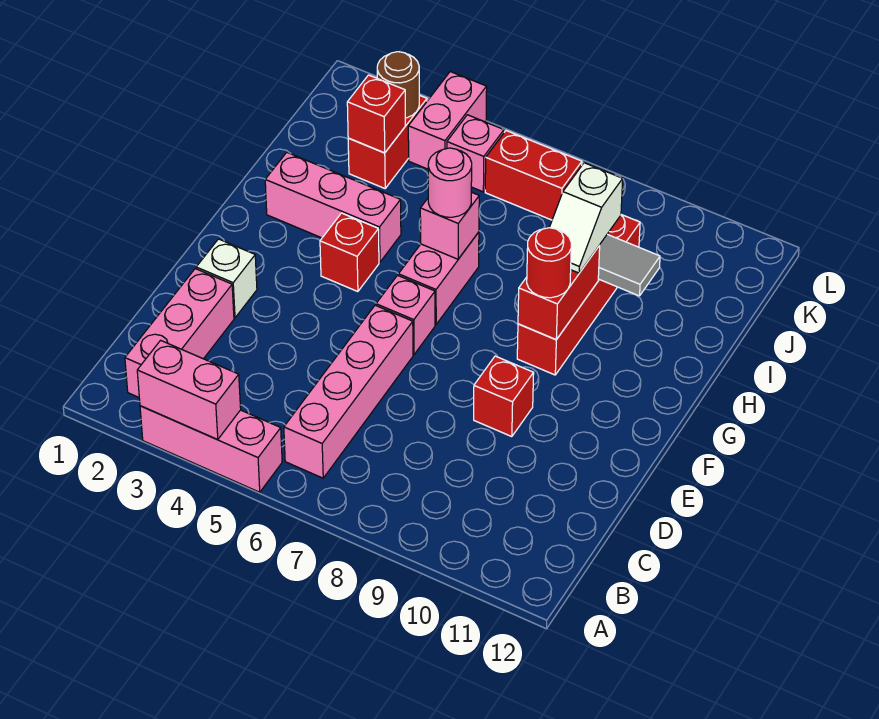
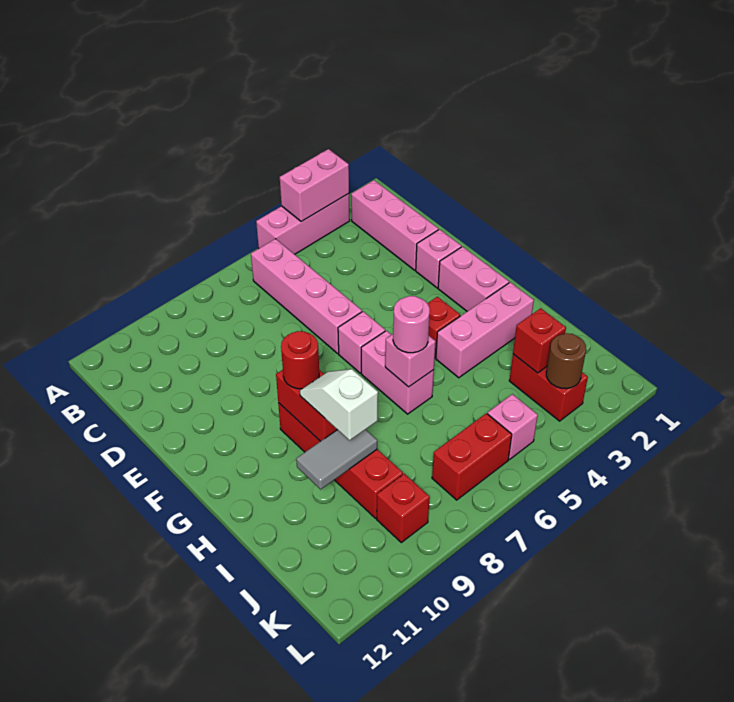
white 1x1 brick [196,239,257,318] -> pink 1x1 brick [416,229,461,288]
red 1x1 brick [474,356,534,437] -> red 1x1 brick moved to [377,474,430,542]
pink 1x2 brick [408,72,487,169] -> pink 1x2 brick moved to [438,247,509,311]

